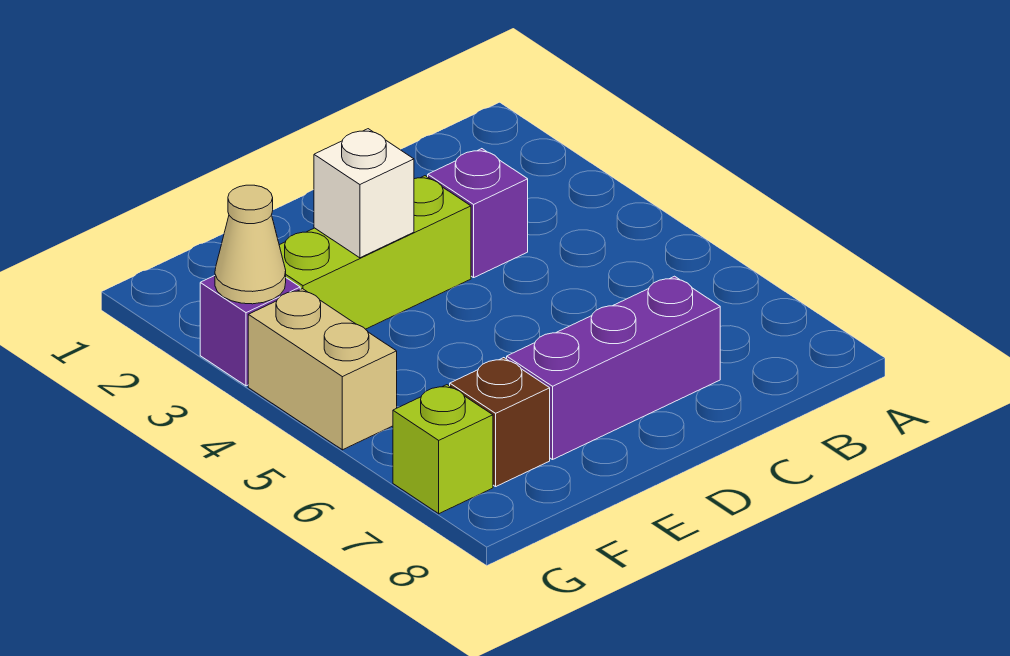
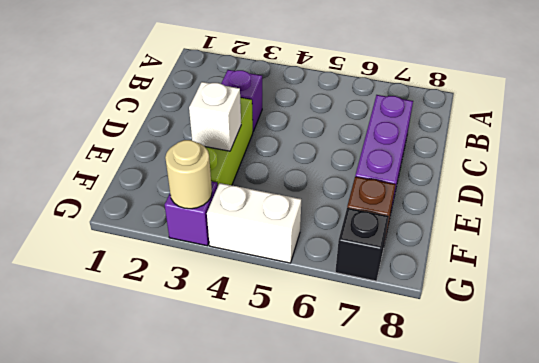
tan 1x1 cone [215,185,286,304] -> tan 1x1 round brick [165,140,212,209]
tan 1x2 brick [248,289,397,450] -> white 1x2 brick [207,183,301,263]
lime 1x1 brick [393,385,493,514] -> black 1x1 brick [335,208,389,281]

